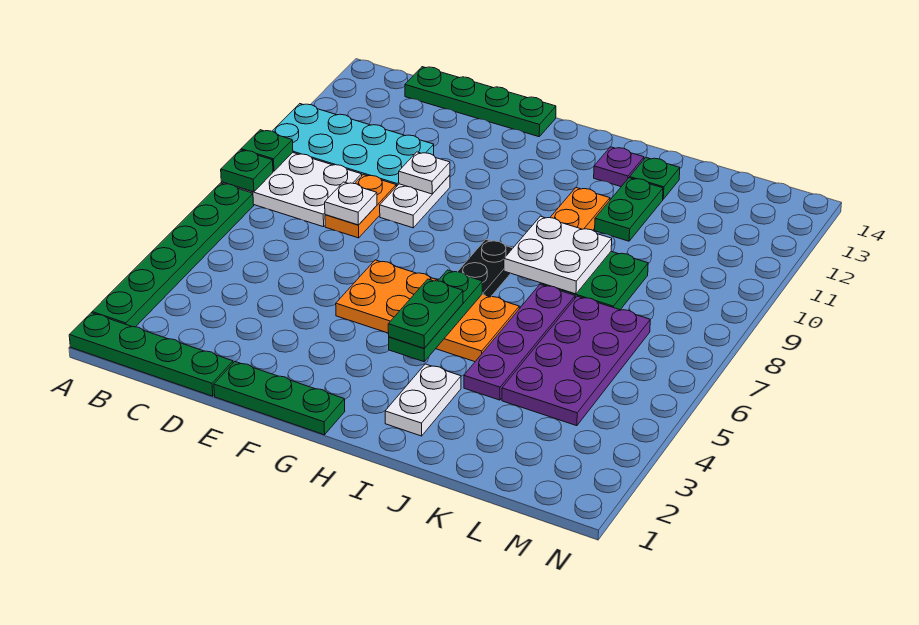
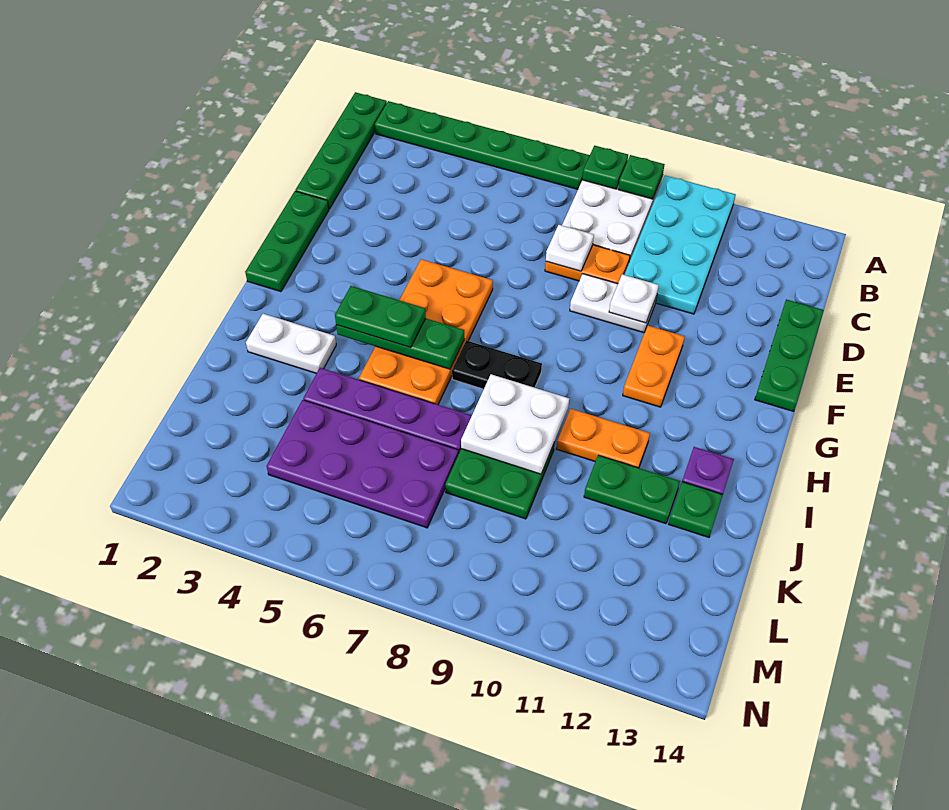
green 1x4 plate [405,67,556,137] -> green 1x3 plate [755,299,824,411]
none -> orange 1x2 plate [623,325,685,407]

